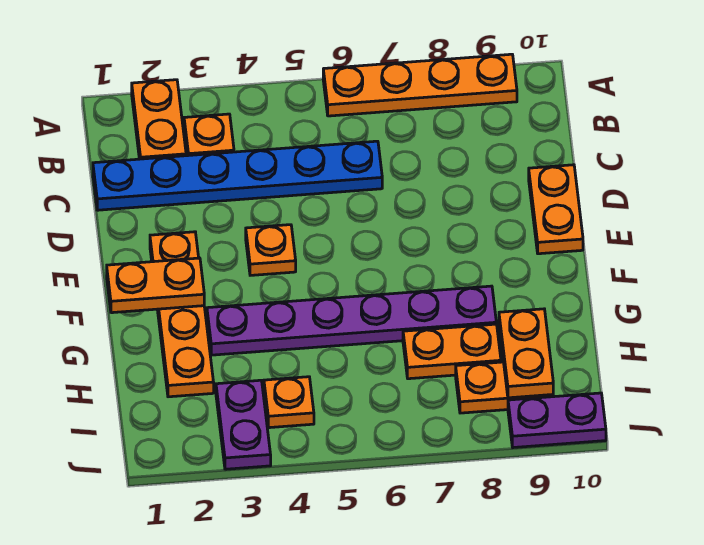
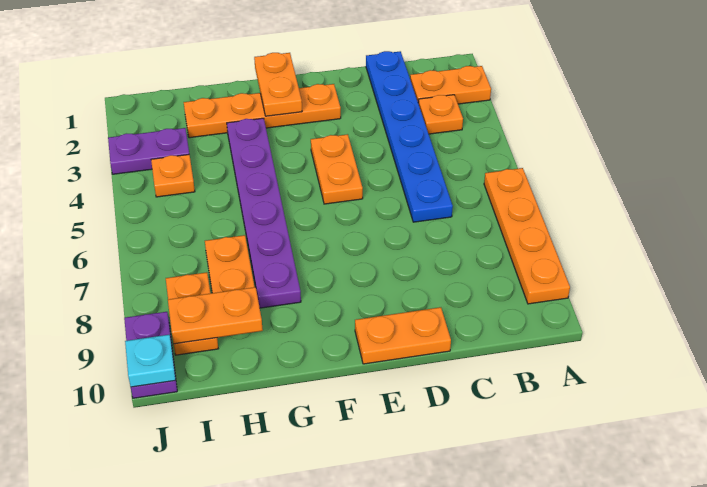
orange 1x1 plate [246,225,296,275] -> orange 1x2 plate [311,134,363,204]
none -> cyan 1x1 plate [125,335,175,387]

